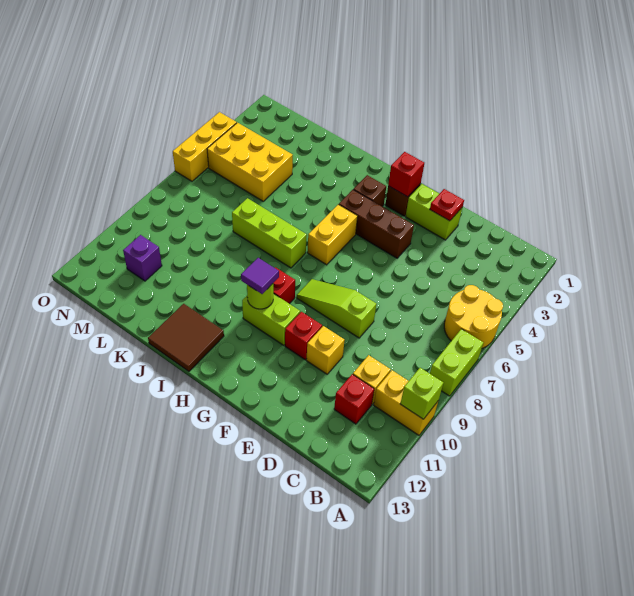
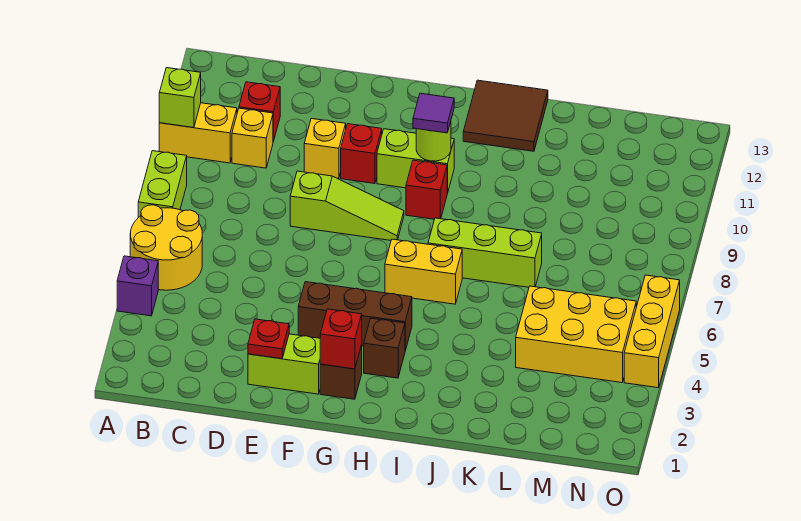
yellow 1x2 brick [307,204,358,265] -> yellow 1x2 brick turned to [385,239,462,304]
purple 1x1 brick [123,235,162,281] -> purple 1x1 brick moved to [117,256,158,316]

